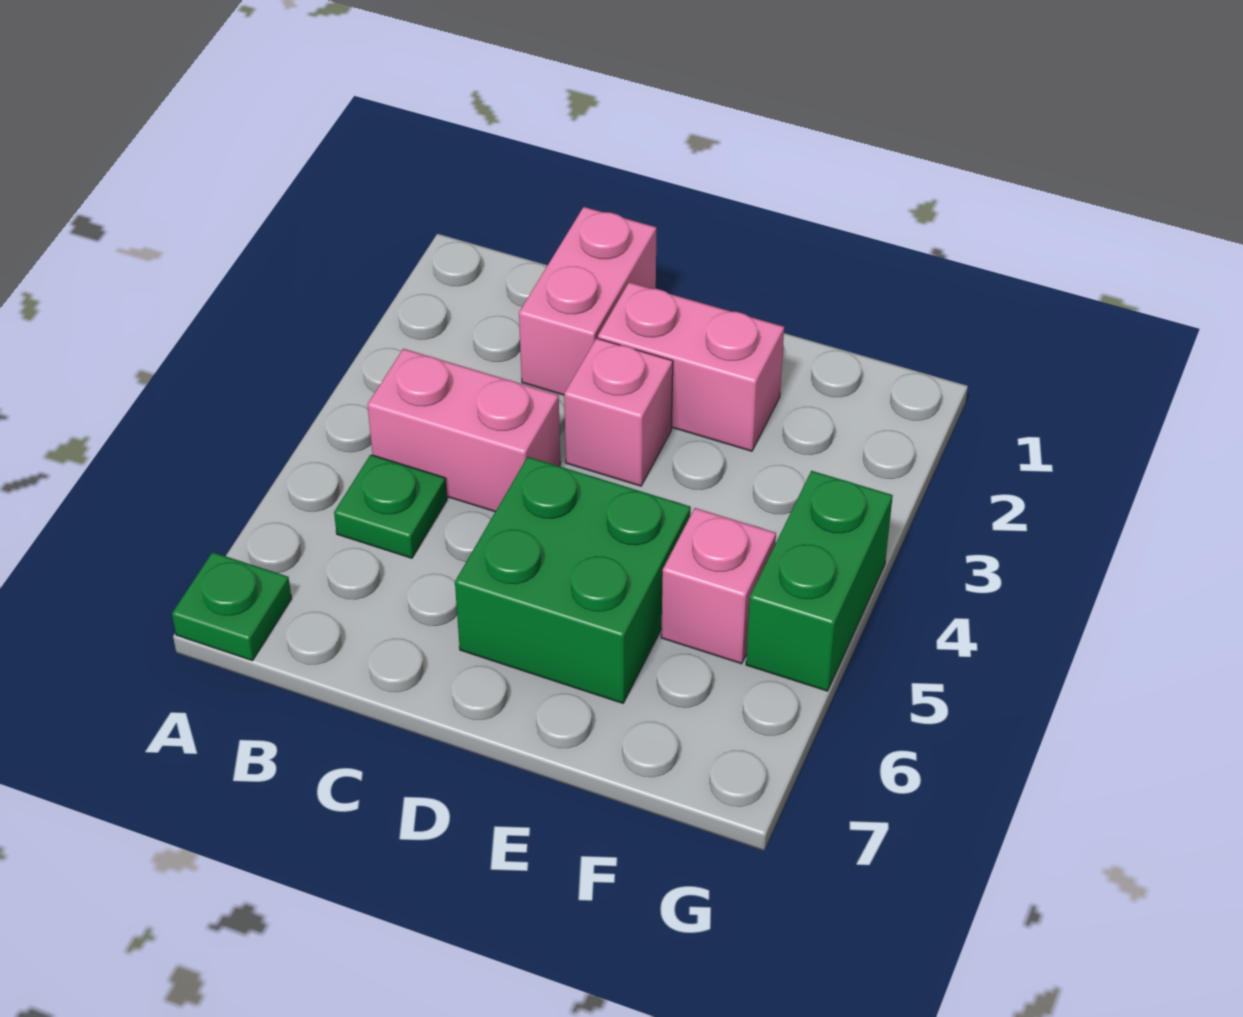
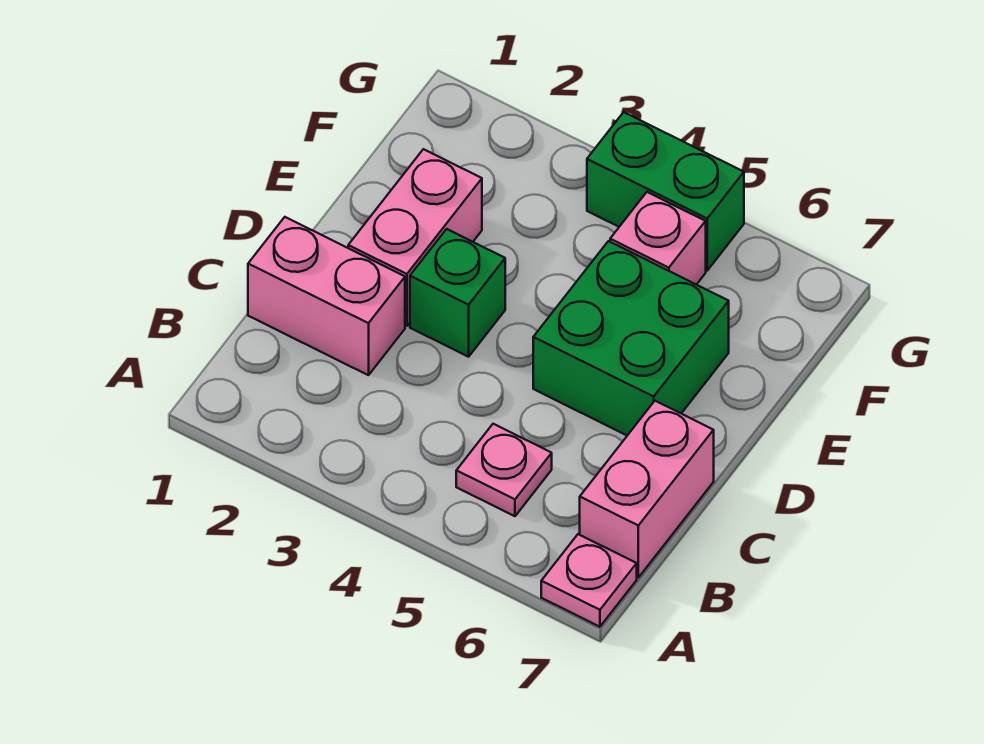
green 1x1 plate [172,552,292,661] -> pink 1x1 plate [541,534,637,627]
pink 1x2 brick [367,349,560,512] -> pink 1x2 brick moved to [580,401,714,577]
green 1x1 plate [334,455,447,558] -> pink 1x1 plate [456,424,552,516]
pink 1x1 brick [564,338,673,486] -> green 1x1 brick [410,229,505,357]

